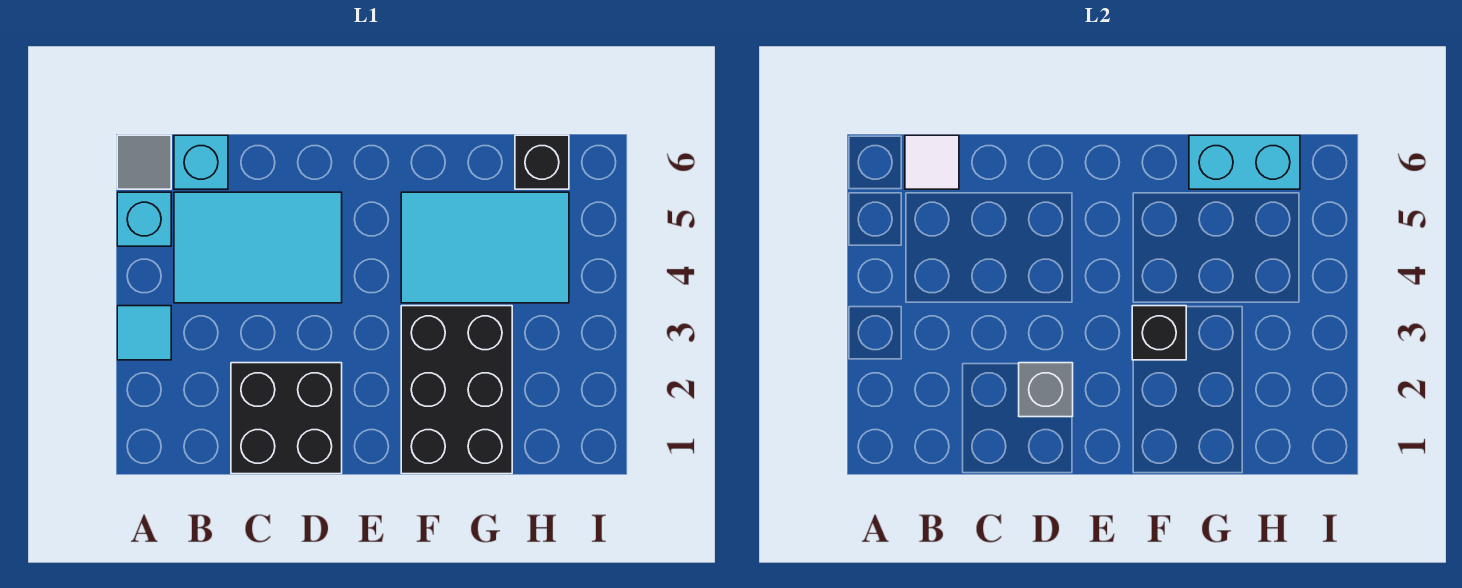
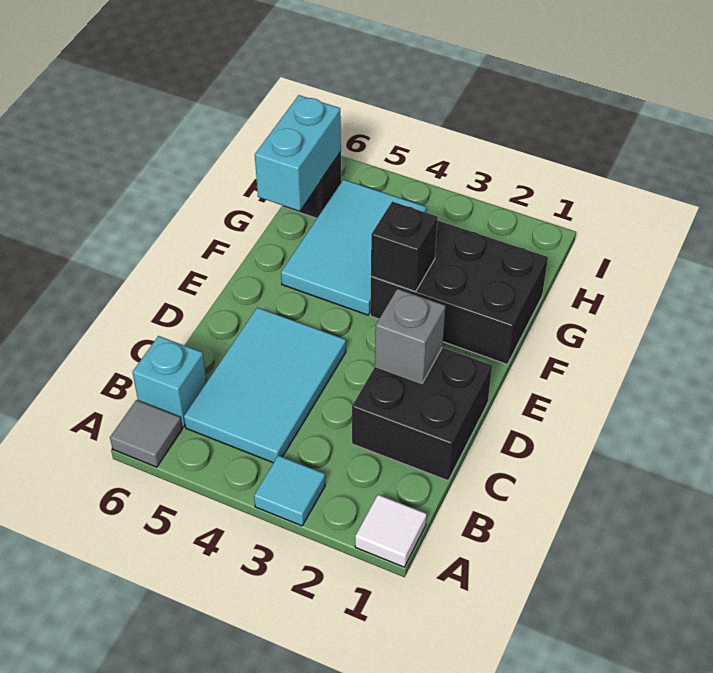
cyan 1x1 brick [117,192,171,246] -> none
white 1x1 tile [905,135,959,189] -> white 1x1 tile moved to [355,495,427,567]

